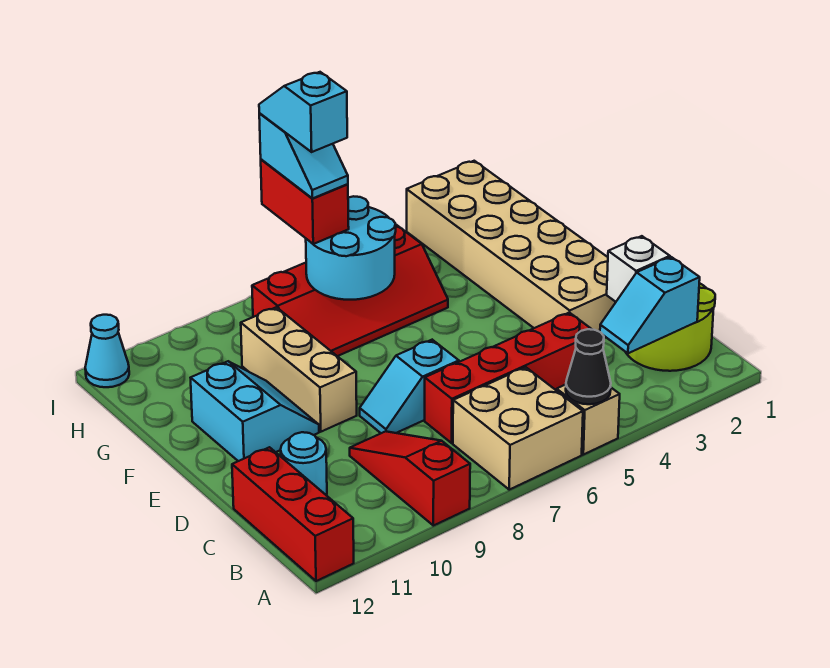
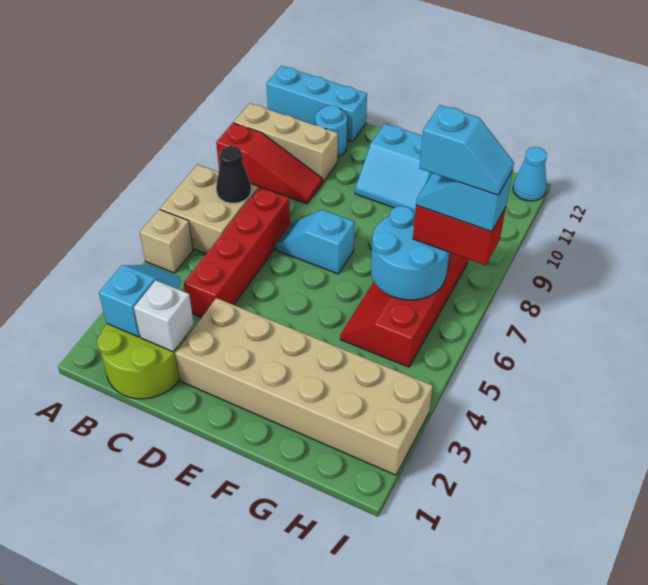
black 1x1 cone [566,329,611,404] -> black 1x1 cone moved to [216,146,251,203]
red 1x3 brick [232,447,354,581] -> cyan 1x3 brick [267,66,367,142]
cyan 1x2 slope [360,340,459,433] -> cyan 1x2 slope turned to [275,210,355,274]
tan 1x3 brick [241,307,357,432] -> tan 1x3 brick moved to [234,103,338,182]

